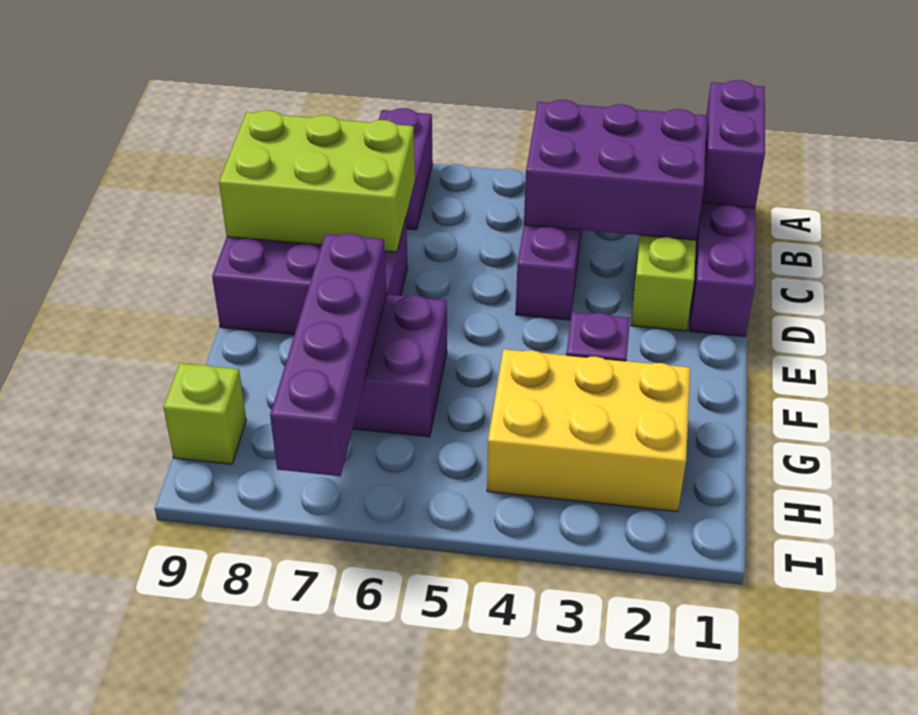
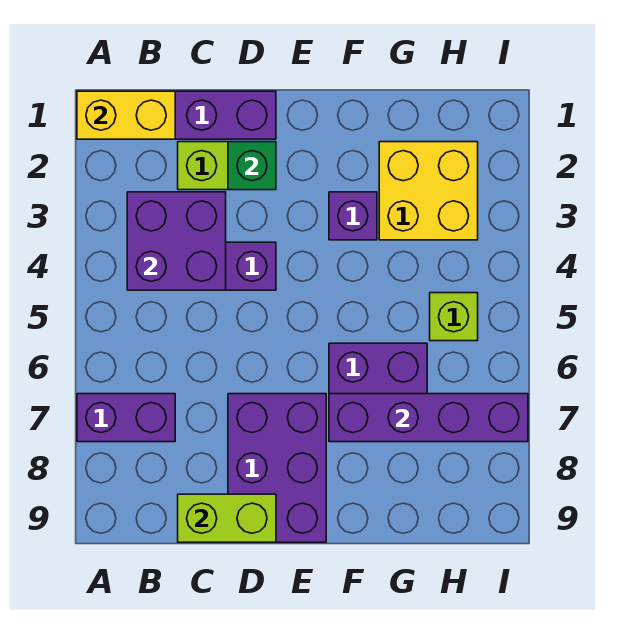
purple 1x2 brick [702,80,765,208] -> yellow 1x2 brick [77,91,175,139]
purple 2x3 brick [524,100,707,240] -> purple 2x2 brick [127,192,226,290]
lime 2x3 brick [219,110,415,252] -> lime 1x2 brick [178,494,276,542]
none -> green 1x1 brick [228,142,276,190]
yellow 2x3 brick [487,349,690,512] -> yellow 2x2 brick [379,142,478,240]
lime 1x1 brick [163,363,246,464] -> lime 1x1 brick moved to [430,293,478,341]

